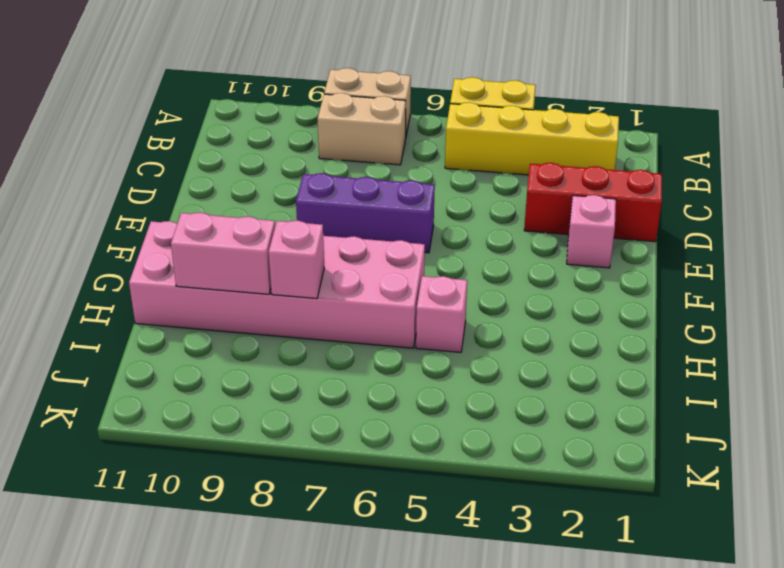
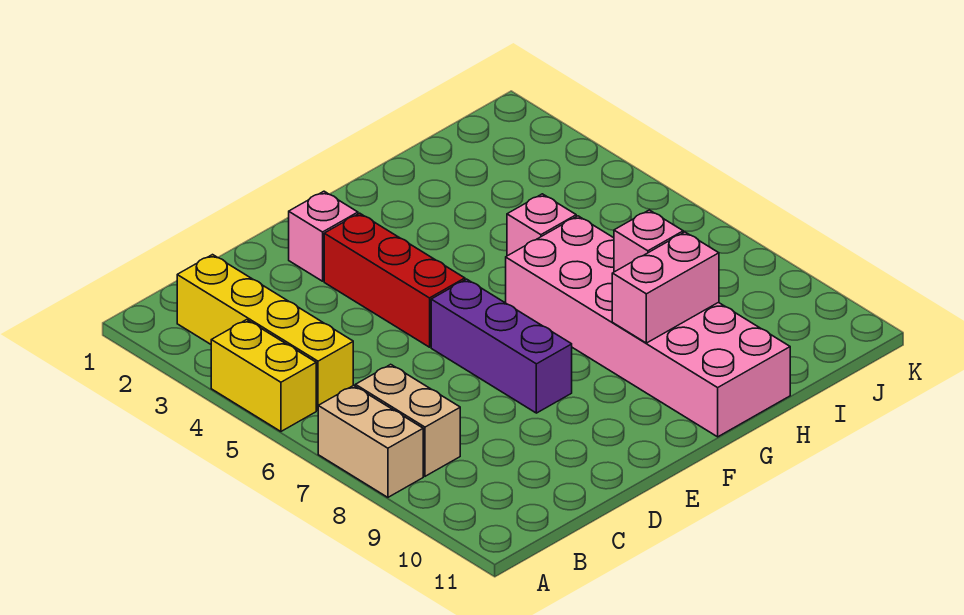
red 1x3 brick [524,163,662,242] -> red 1x3 brick moved to [324,213,465,347]
pink 1x2 brick [171,213,275,294] -> pink 1x2 brick turned to [612,232,719,343]

